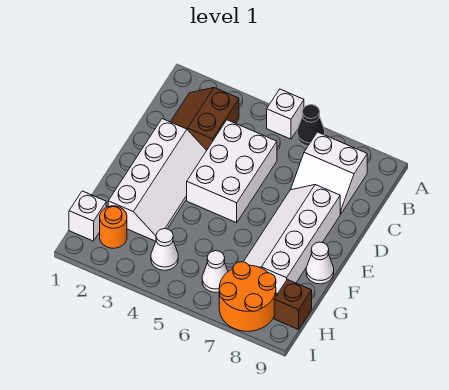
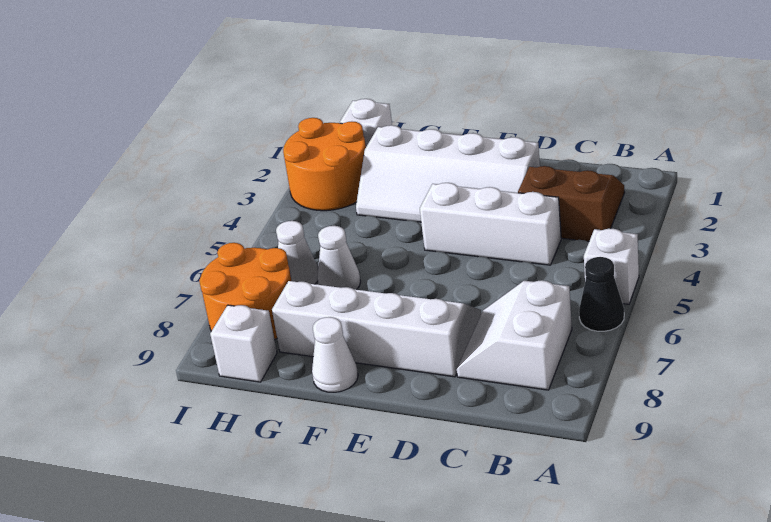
white 2x3 brick [187,120,277,223] -> white 1x3 brick [420,183,561,265]
orange 1x1 round brick [100,206,127,248] -> orange 2x2 round brick [283,118,366,211]
white 1x1 cone [151,229,178,270] -> white 1x1 cone moved to [317,226,361,290]
brown 1x1 brick [274,279,312,330] -> white 1x1 brick [210,305,277,382]

